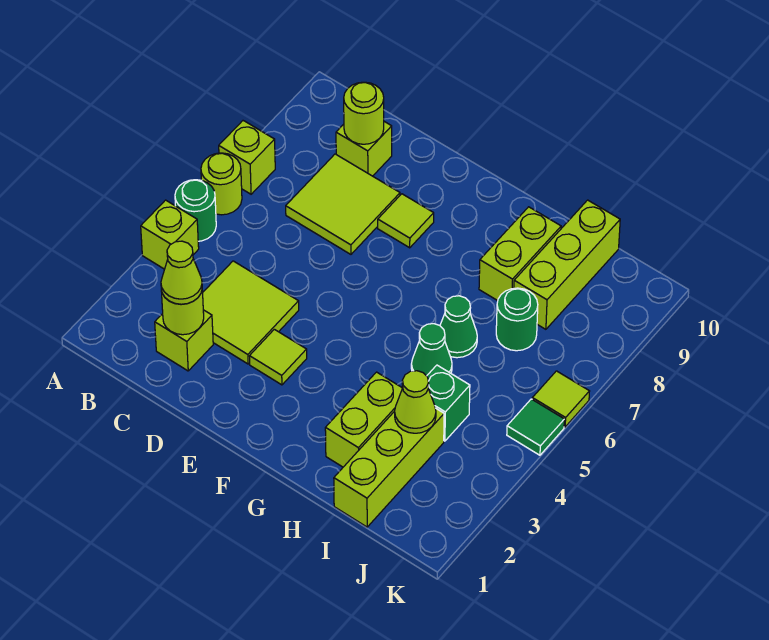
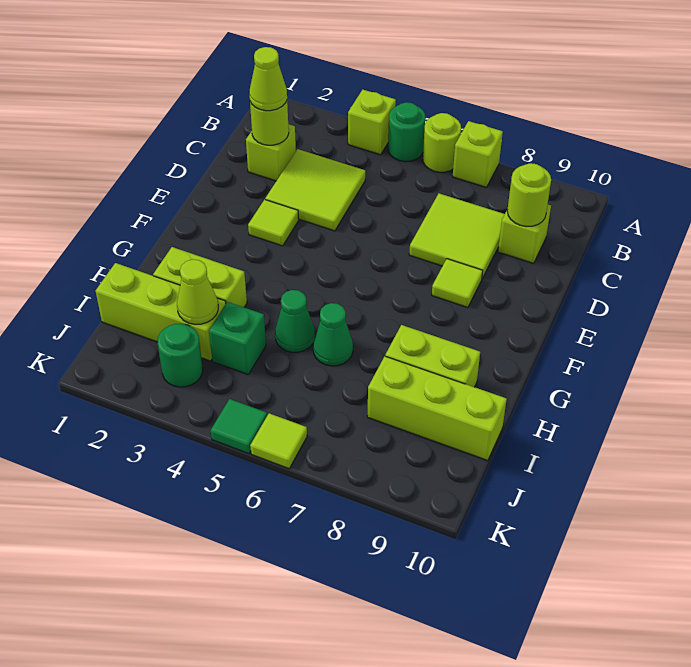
green 1x1 round brick [496,288,538,351] -> green 1x1 round brick moved to [158,324,203,387]

